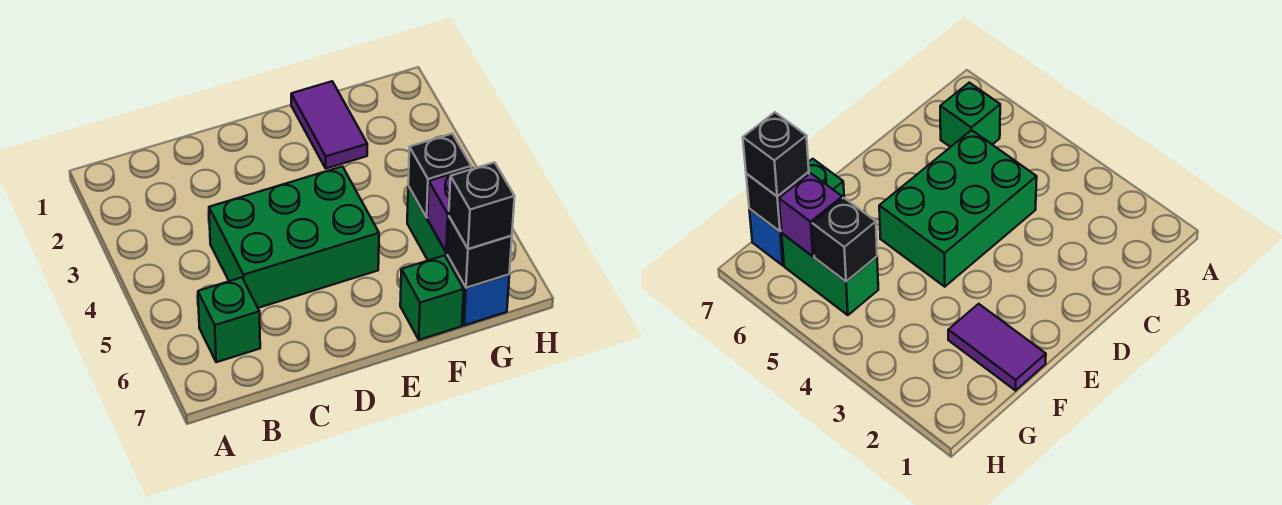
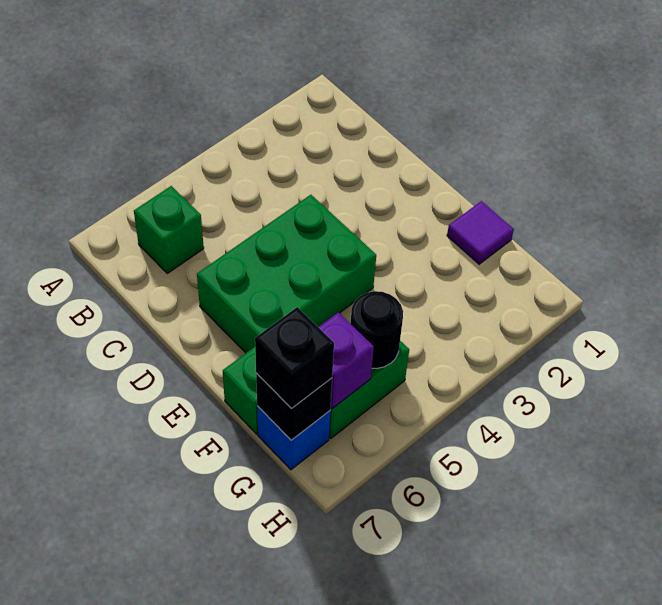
green 2x3 brick [209,166,379,308] -> green 2x3 brick turned to [197,195,376,353]
purple 1x2 tile [291,81,367,168] -> purple 1x1 tile [447,201,514,264]
black 1x1 brick [408,134,471,218] -> black 1x1 round brick [351,291,403,369]

